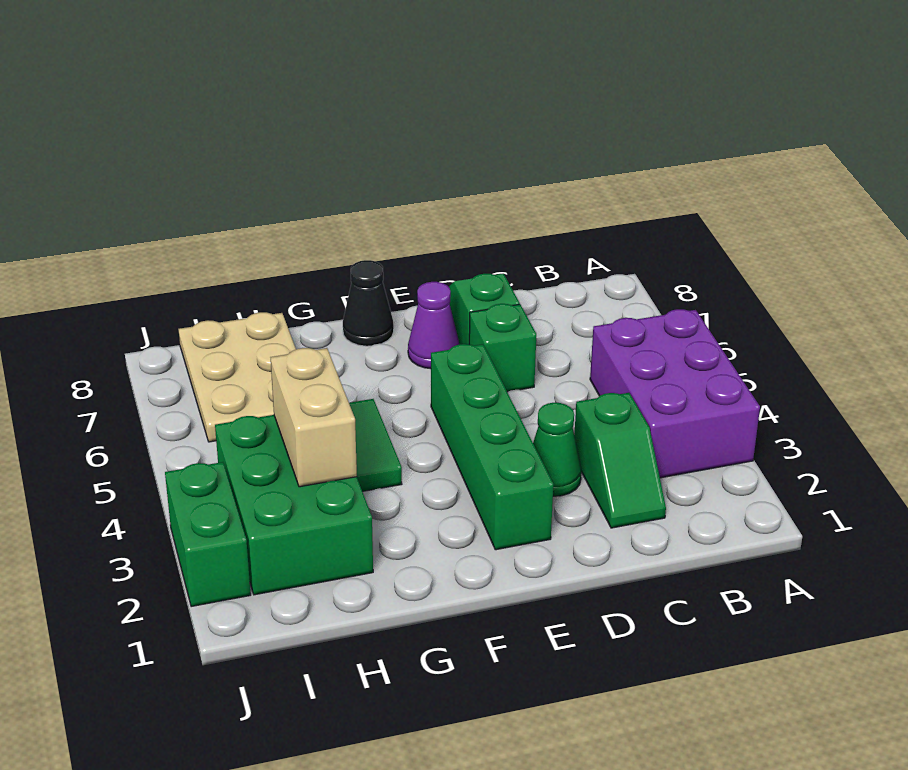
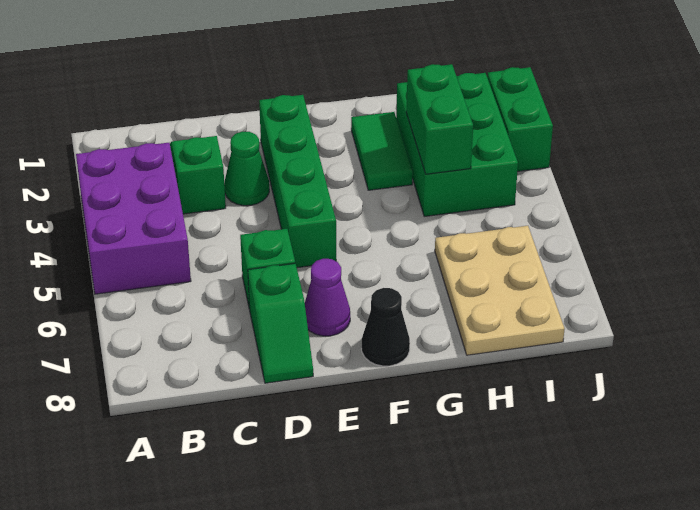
green 1x2 tile [349,399,402,492] -> green 1x2 tile moved to [351,112,413,190]
tan 1x2 brick [270,348,357,487] -> green 1x2 brick [406,64,473,174]

